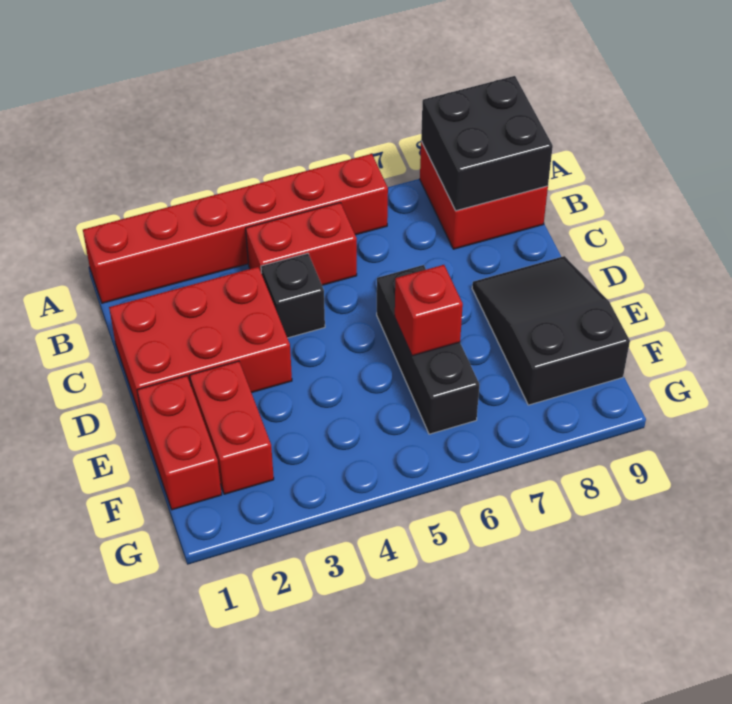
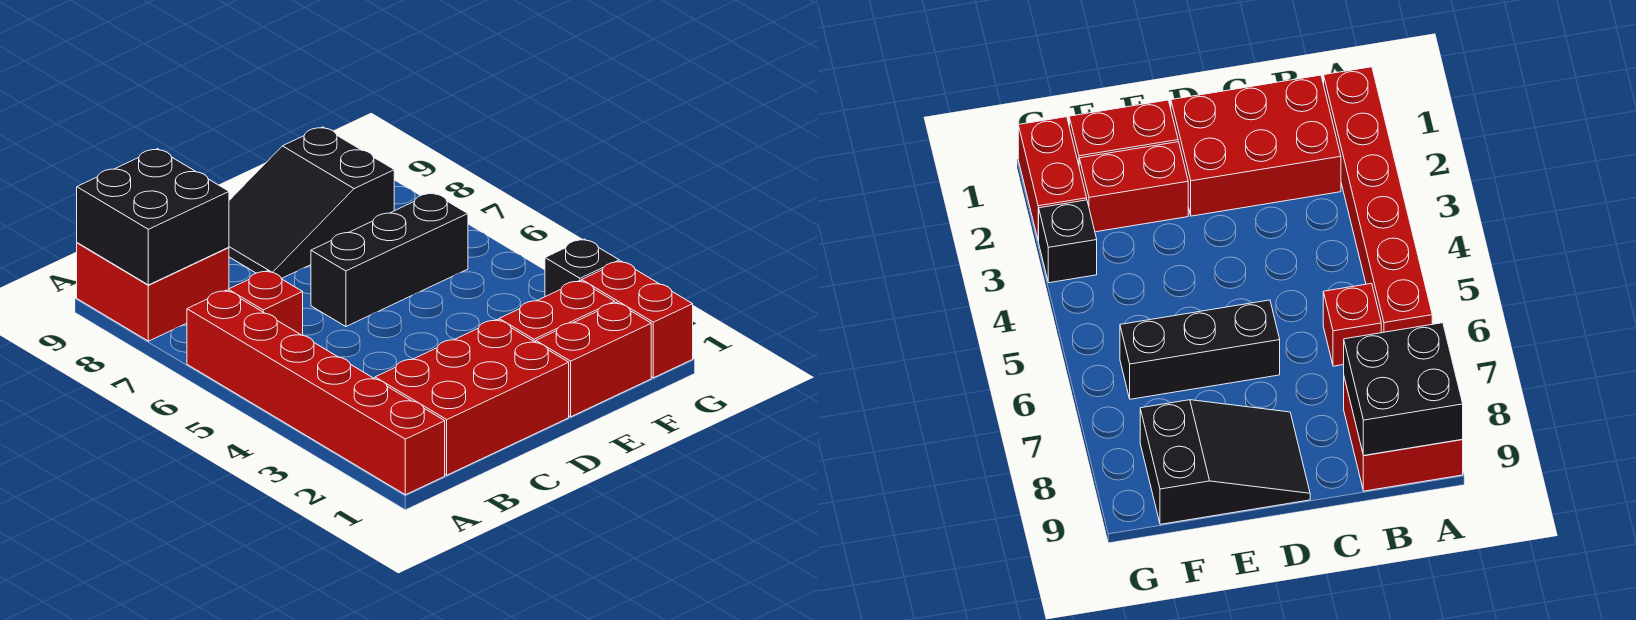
red 1x2 brick [246,203,357,285] -> red 1x2 brick moved to [582,261,693,378]
red 2x3 brick [109,267,292,423] -> red 2x3 brick turned to [375,320,569,475]
black 1x1 brick [261,253,325,338] -> black 1x1 brick moved to [545,239,619,297]
red 1x1 brick [395,265,463,356] -> red 1x1 brick moved to [228,271,303,335]

